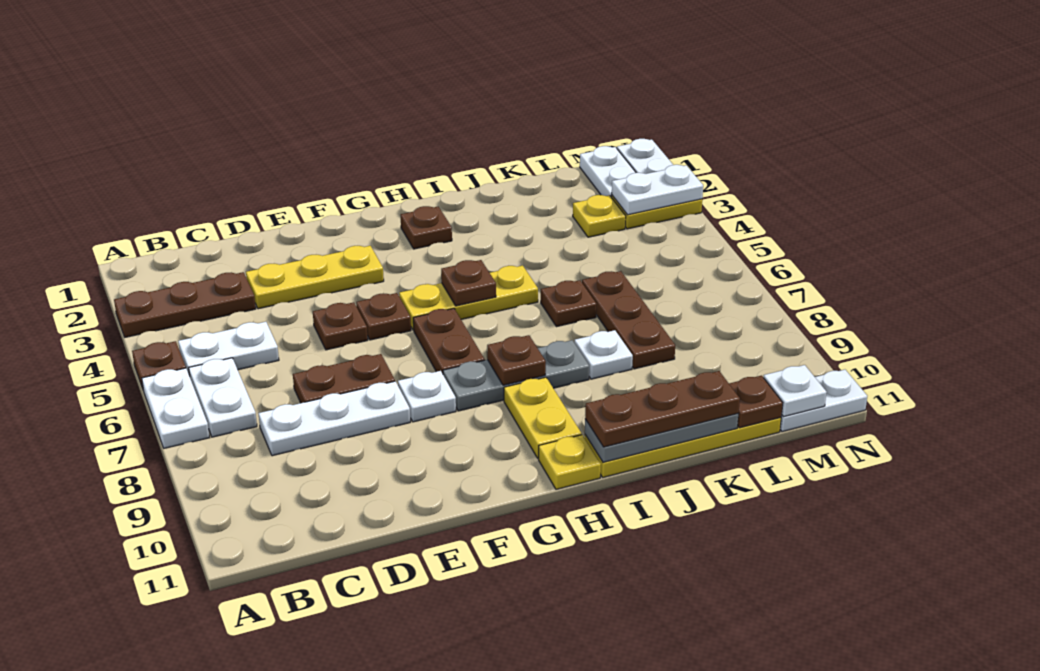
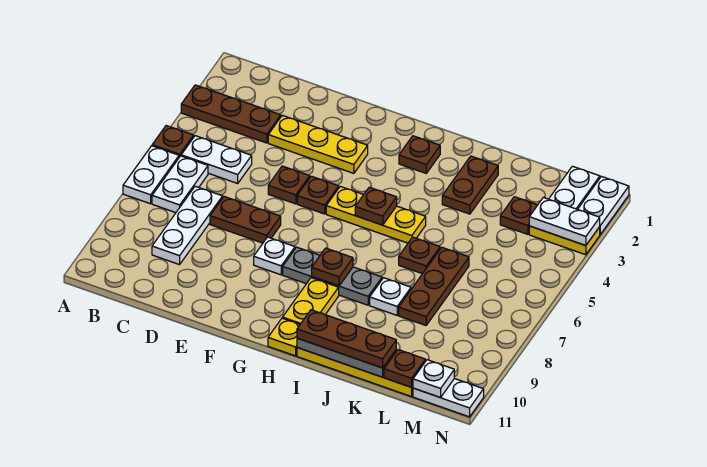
white 1x3 plate [258,381,410,456] -> white 1x3 plate turned to [152,186,223,265]
brown 1x2 plate [413,308,485,374] -> brown 1x2 plate moved to [442,156,498,214]
yellow 1x1 plate [573,195,626,237] -> brown 1x1 plate [500,197,537,234]

